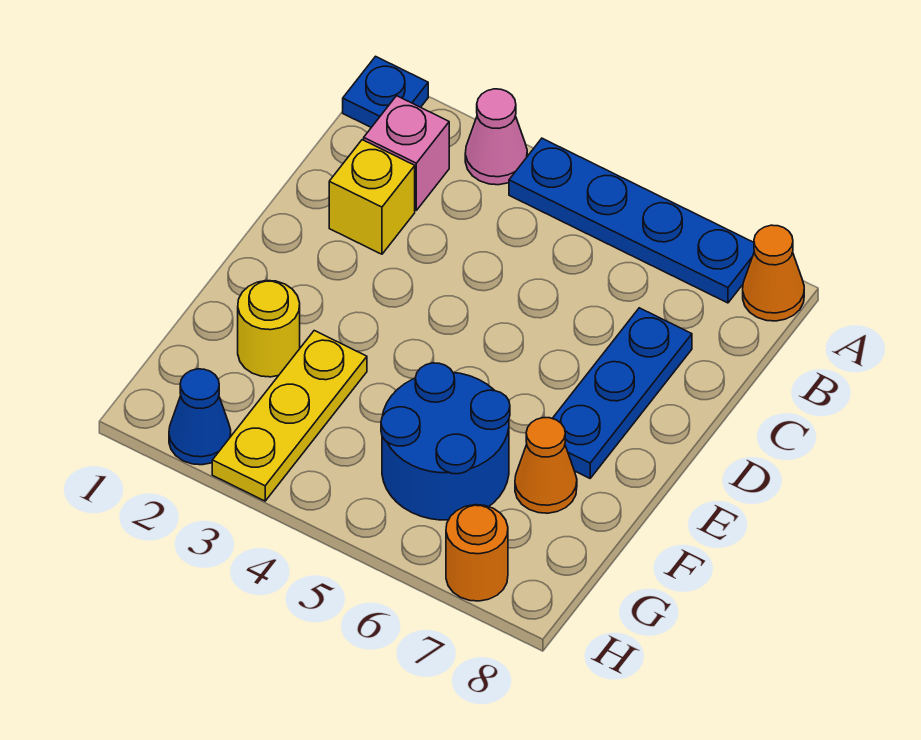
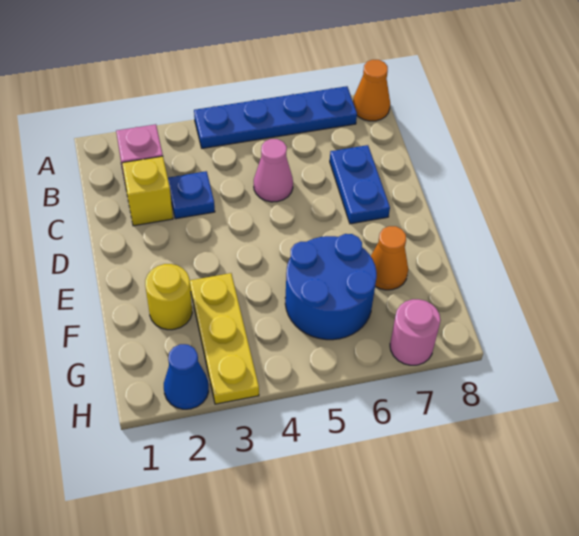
blue 1x1 plate [343,56,428,127] -> blue 1x1 plate moved to [168,171,215,219]
pink 1x1 cone [465,89,527,185] -> pink 1x1 cone moved to [254,139,293,202]
blue 1x3 plate [552,308,692,478] -> blue 1x2 plate [330,145,390,224]
orange 1x1 round brick [446,505,508,601] -> pink 1x1 round brick [390,299,441,365]

